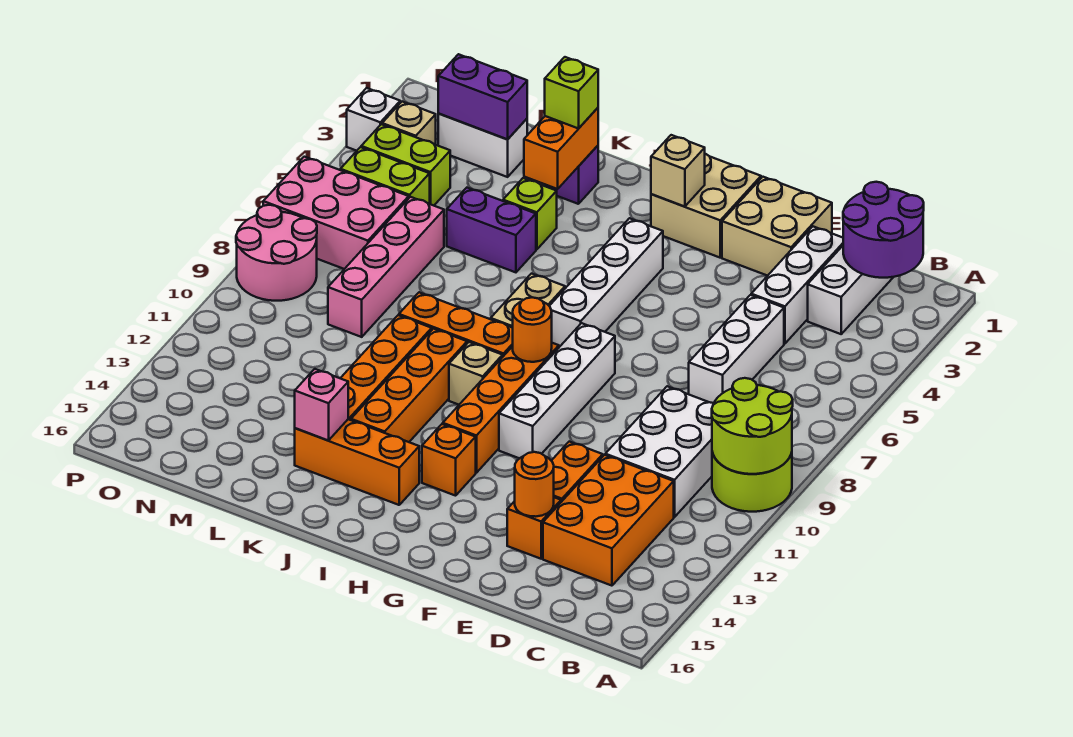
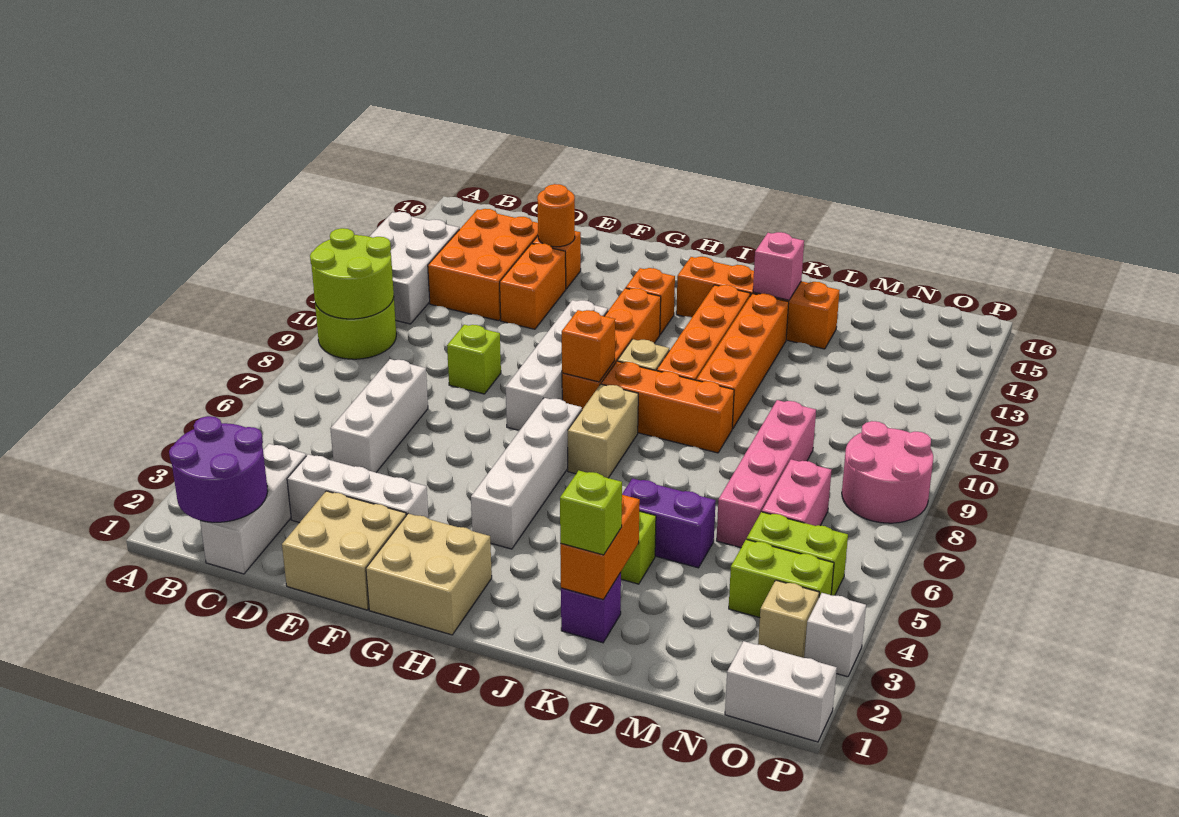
white 2x3 brick [605,386,714,517] -> white 2x3 brick moved to [369,212,459,324]
white 1x3 brick [751,227,843,344] -> white 1x3 brick turned to [287,454,428,523]
none -> lime 1x1 brick [447,325,501,394]
tan 1x1 brick [651,135,705,207] -> none
orange 1x1 round brick [513,297,552,362] -> orange 1x1 brick [562,310,615,382]
orange 1x3 brick [295,419,419,505] -> orange 1x4 brick [676,256,840,349]
white 1x2 brick [438,114,527,177] -> white 1x2 brick moved to [725,641,837,742]
purple 1x2 brick [438,54,527,139] -> none
pink 2x3 brick [263,157,409,269] -> pink 1x2 brick [762,459,832,526]

